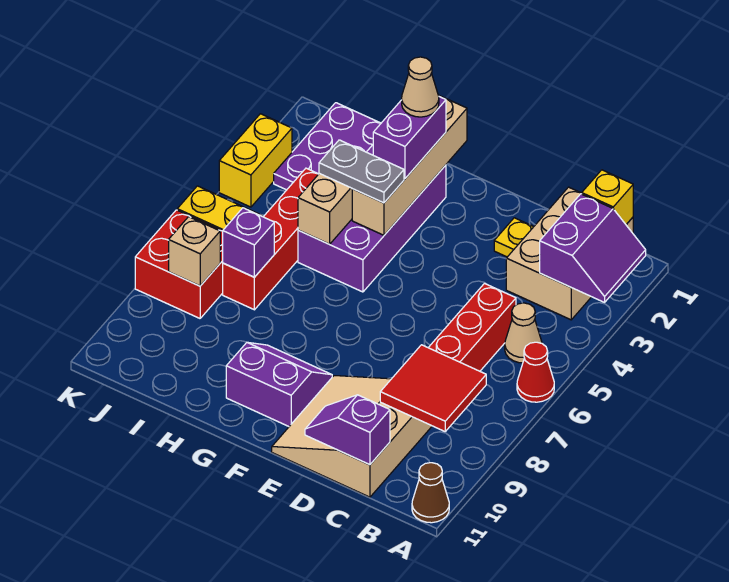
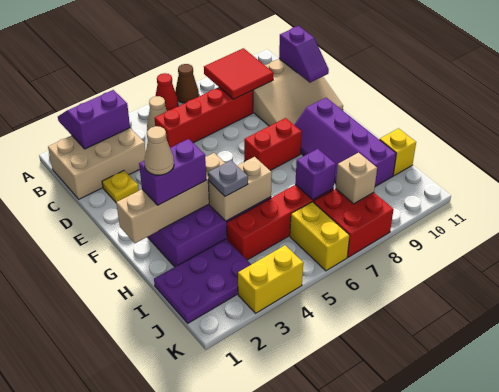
brown 1x1 cone [412,463,449,523] -> brown 1x1 cone moved to [175,64,199,103]
yellow 1x1 brick [582,170,633,224] -> yellow 1x1 brick moved to [380,128,416,176]
none -> red 1x2 brick [244,118,302,170]
purple 2x2 slope [226,342,332,426] -> purple 2x4 slope [294,98,396,186]
grey 1x2 plate [319,140,404,203] -> grey 1x1 plate [208,161,248,196]

